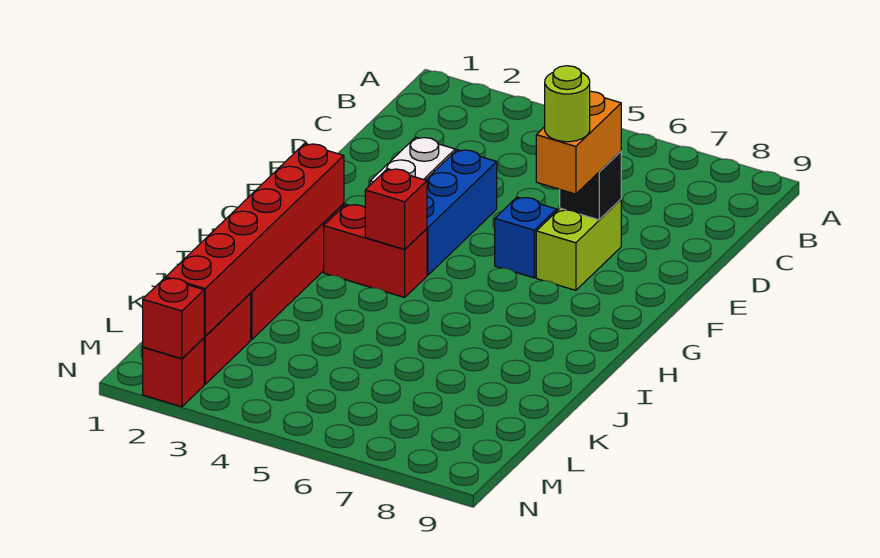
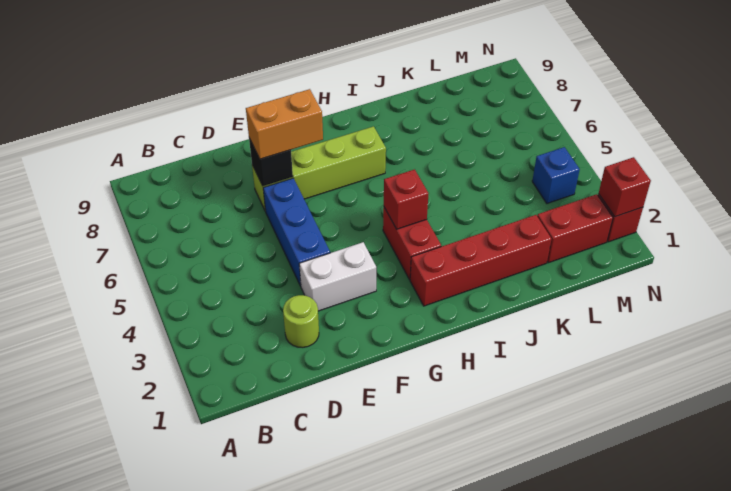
blue 1x3 brick [426,150,497,275] -> blue 1x3 brick turned to [263,178,330,286]
lime 1x2 brick [536,199,621,290] -> lime 1x4 brick [252,126,386,211]
blue 1x1 brick [495,197,557,278] -> blue 1x1 brick moved to [532,147,580,204]
lime 1x1 round brick [545,66,590,142] -> lime 1x1 round brick moved to [283,295,319,347]
red 1x6 brick [166,144,344,336] -> none

